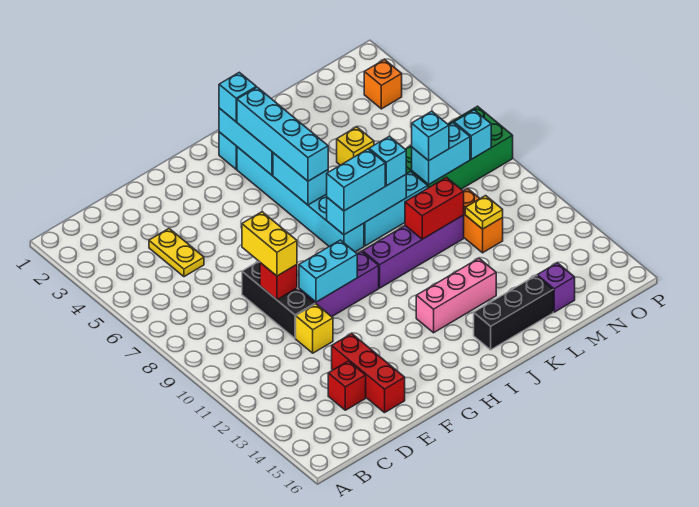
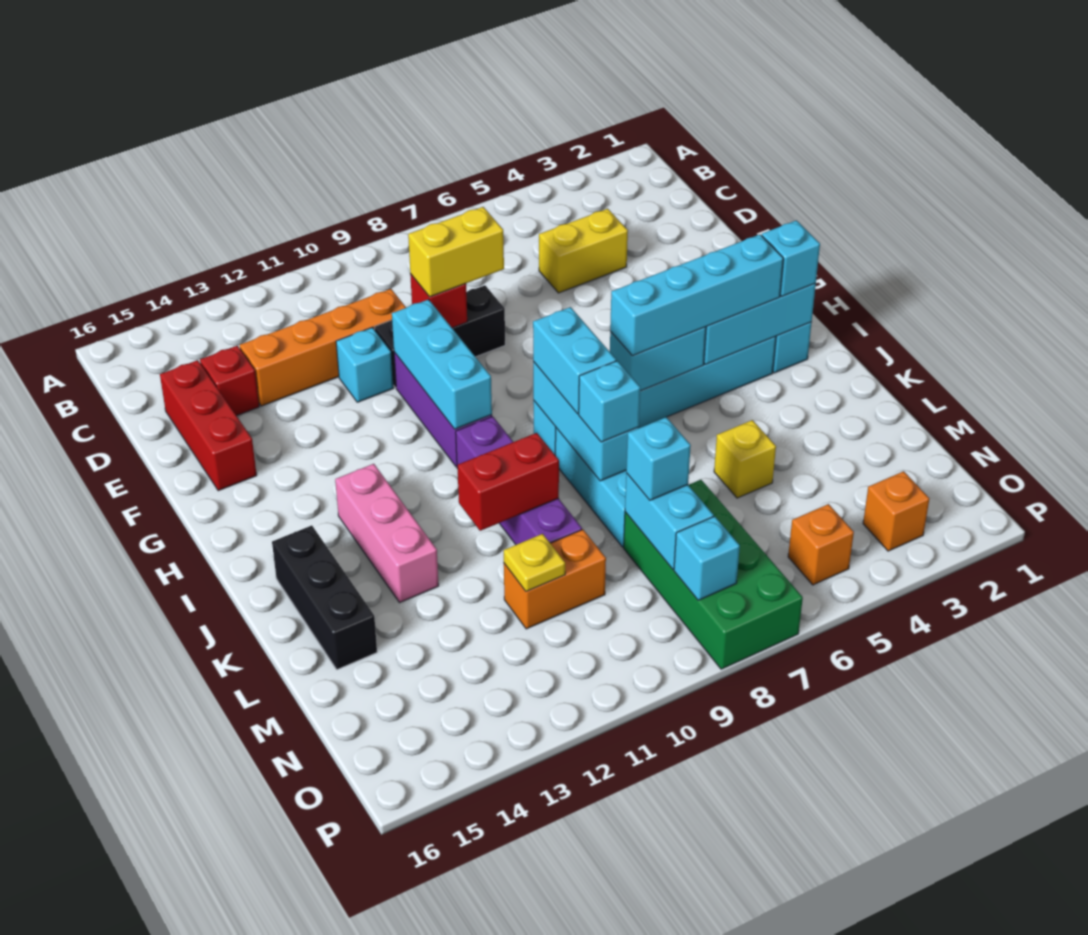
yellow 1x2 plate [149,229,204,277] -> yellow 1x2 brick [539,209,628,293]
none -> orange 1x4 brick [240,289,406,406]
yellow 1x1 brick [296,304,333,353] -> cyan 1x1 brick [336,327,394,402]
red 1x3 brick [332,334,405,413] -> red 1x3 brick turned to [160,360,257,491]
cyan 1x2 brick [299,240,357,302] -> cyan 1x3 brick [392,299,492,429]
red 1x2 brick [405,177,464,239] -> red 1x2 brick turned to [457,433,559,531]
purple 1x1 brick [537,263,575,312] -> none
none -> orange 1x1 brick [788,504,854,585]

